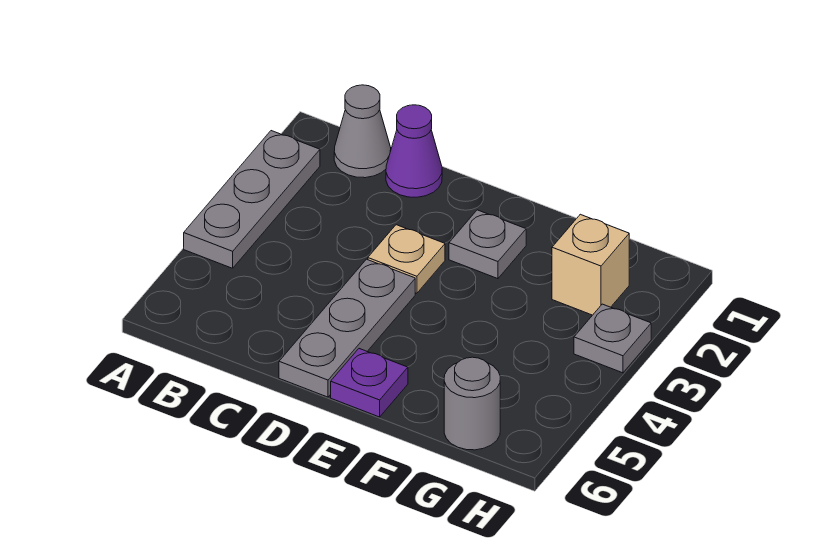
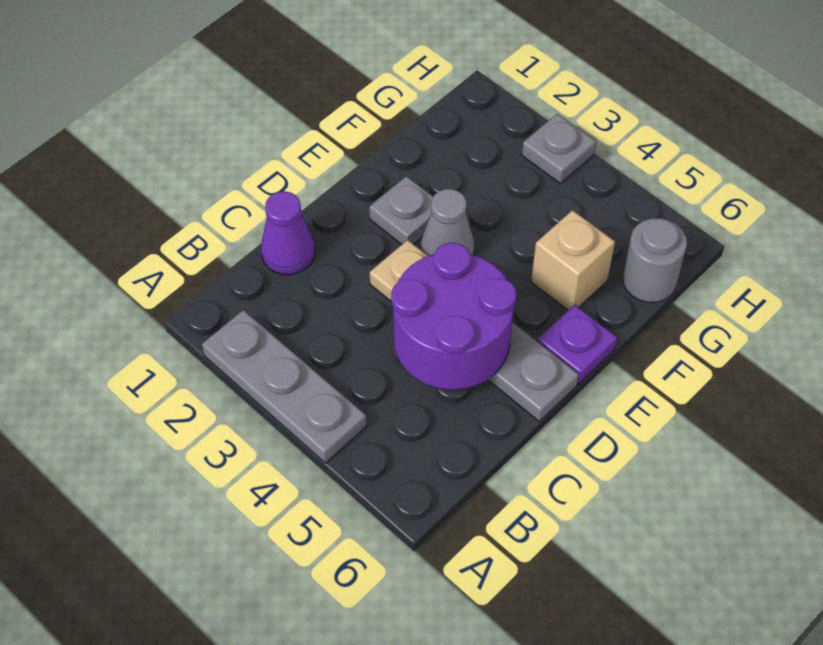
grey 1x1 cone [334,85,391,178] -> grey 1x1 cone moved to [421,189,474,256]
none -> purple 2x2 round brick [391,243,516,390]
tan 1x1 brick [552,214,629,315] -> tan 1x1 brick moved to [531,210,615,310]

